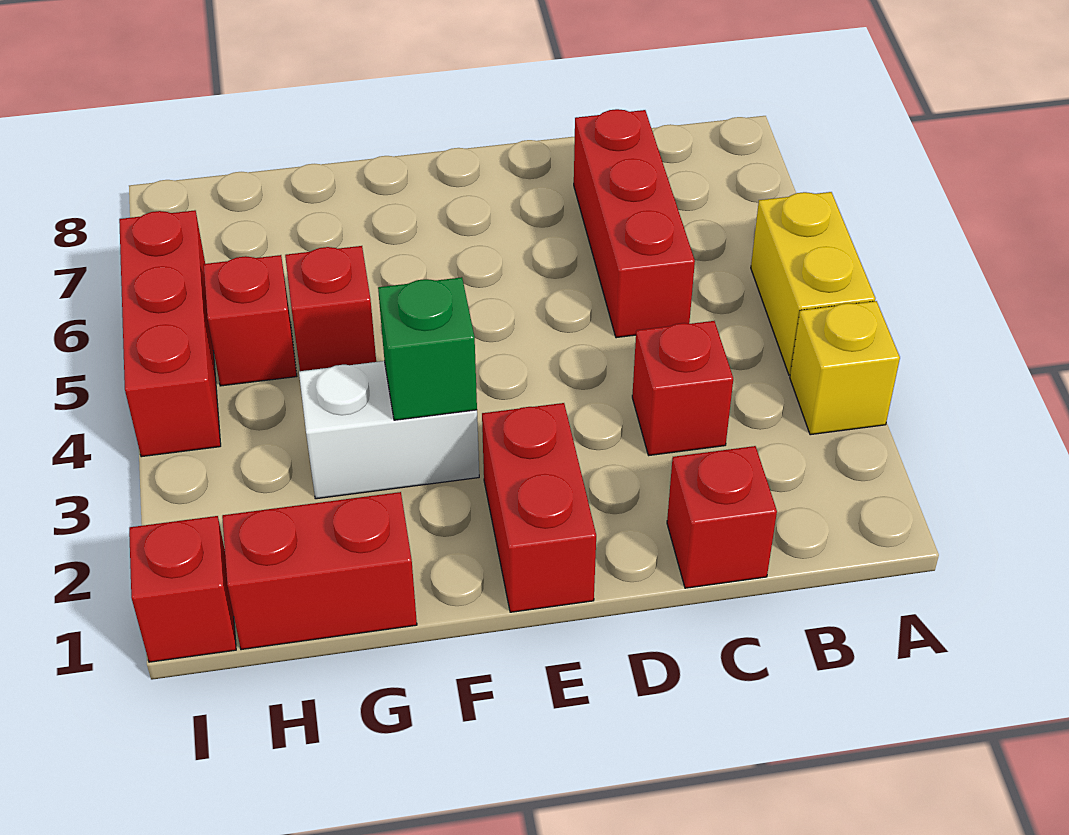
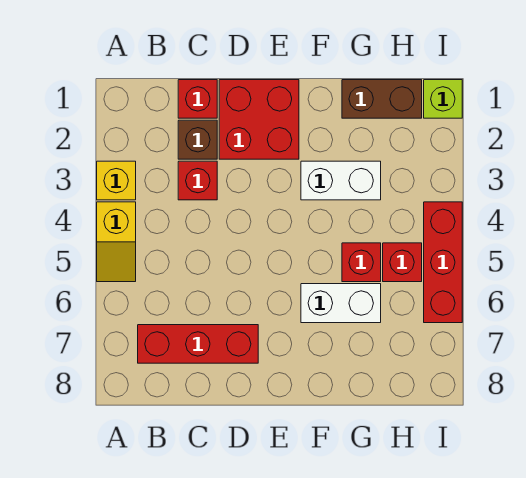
yellow 1x2 brick [751,192,875,375] -> yellow 1x2 slope [97,202,136,282]
none -> brown 1x1 brick [178,120,217,159]
red 1x3 brick [574,109,695,338] -> red 1x3 brick turned to [138,325,258,363]
red 1x2 brick [482,403,596,612] -> red 2x2 brick [219,80,299,159]
green 1x1 brick [378,277,477,420] -> none
none -> white 1x2 brick [301,284,381,323]
red 1x2 brick [222,492,417,650] -> brown 1x2 brick [342,80,422,118]
red 1x1 brick [129,516,236,662] -> lime 1x1 brick [424,80,462,118]

